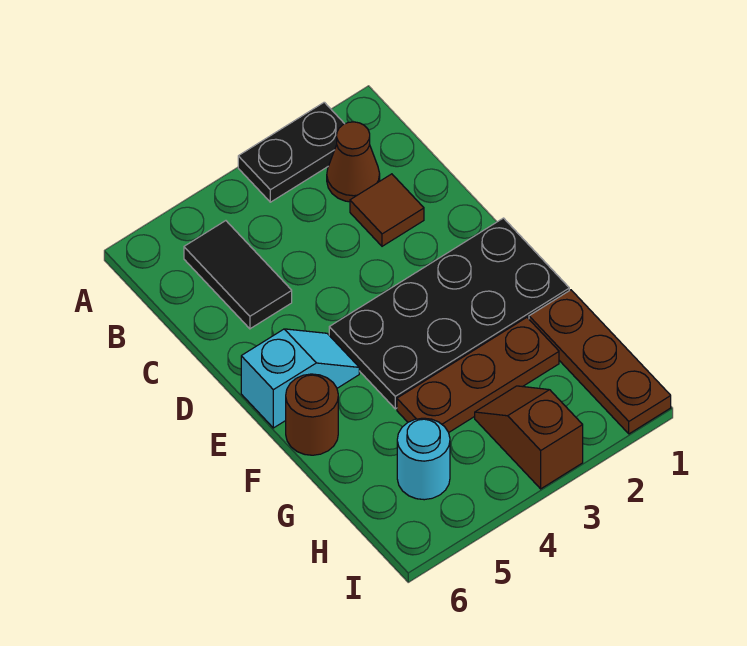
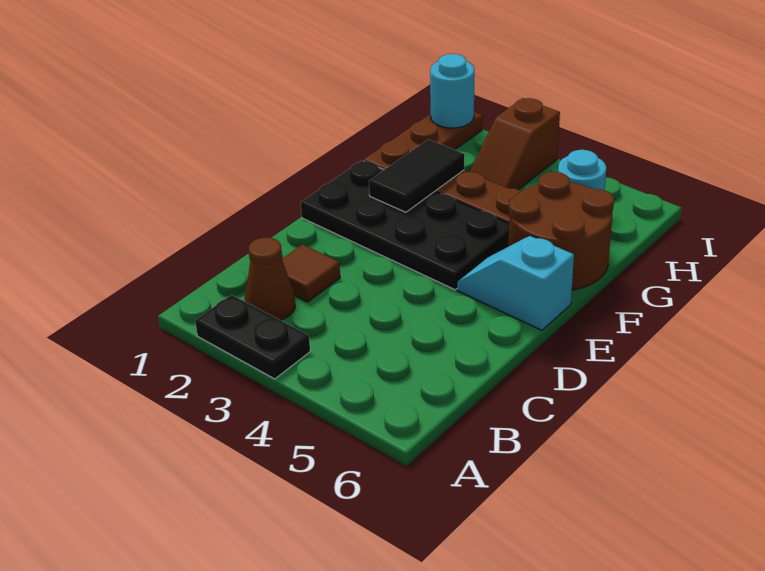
black 1x2 tile [184,221,292,329] -> black 1x2 tile moved to [369,139,465,212]
brown 1x1 round brick [286,374,338,455] -> brown 2x2 round brick [508,172,614,290]
none -> cyan 1x1 round brick [430,54,474,128]

